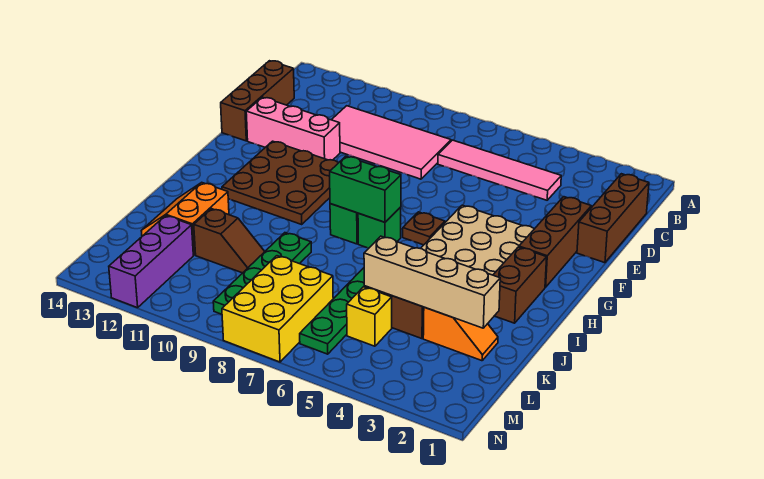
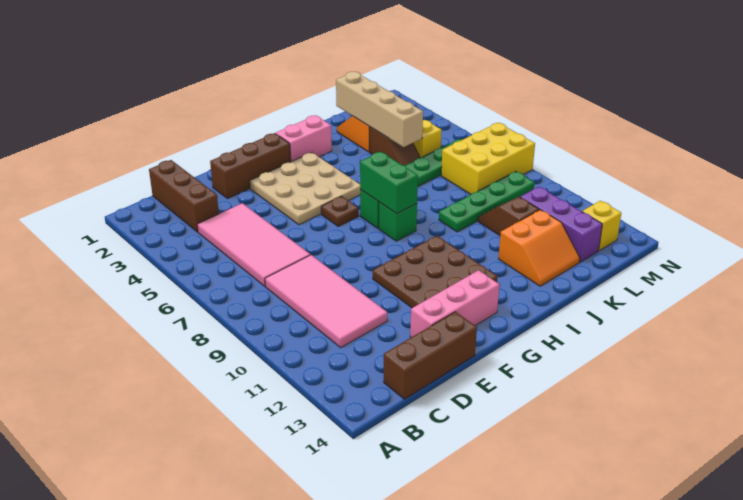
brown 1x3 brick [577,174,649,263] -> brown 1x3 brick turned to [149,160,219,232]
pink 1x4 tile [438,140,561,200] -> pink 2x4 tile [197,203,310,286]
pink 1x3 brick [246,97,340,160] -> pink 1x3 brick turned to [410,270,499,337]
brown 1x2 brick [493,247,547,323] -> pink 1x2 brick [276,115,332,162]
purple 1x3 brick [109,215,193,308] -> purple 1x3 brick turned to [520,187,602,262]
none -> yellow 1x1 brick [582,201,621,250]

